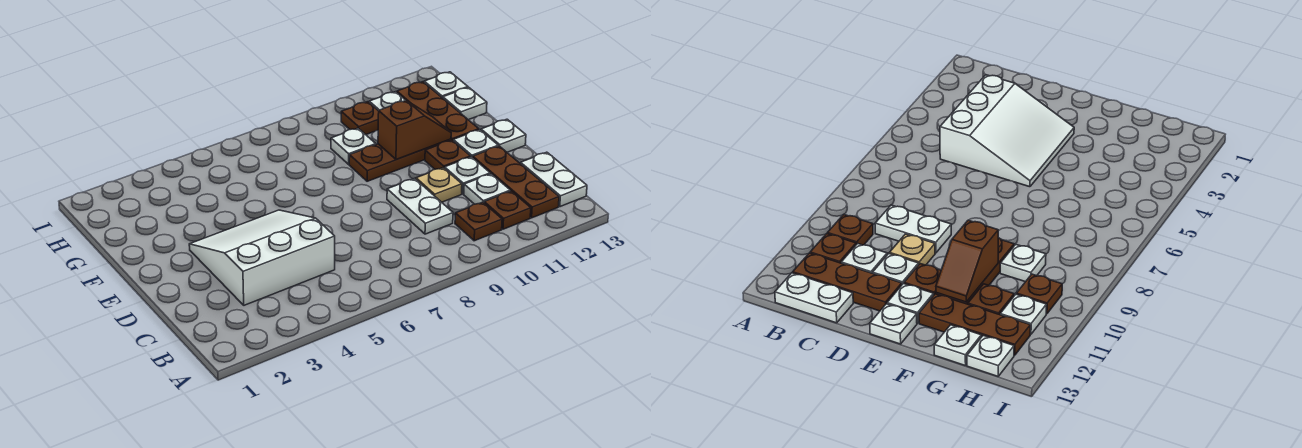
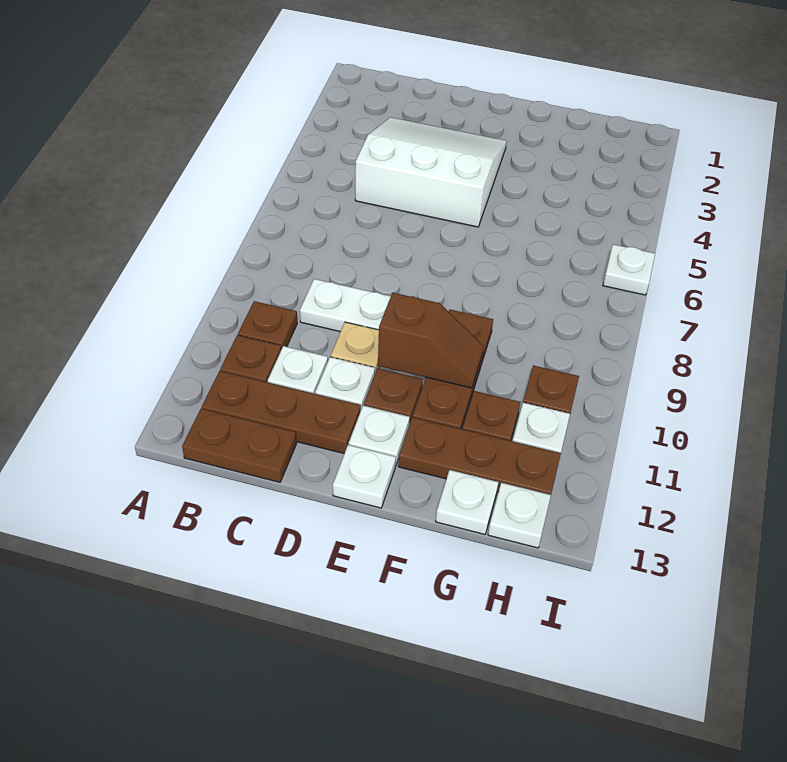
white 1x2 plate [521,152,587,207] -> brown 1x2 plate [182,409,297,482]
white 3x3 slope [189,210,335,305] -> white 3x3 slope turned to [355,117,507,227]
brown 1x2 slope [378,100,451,160] -> brown 1x2 slope turned to [378,293,484,388]
white 1x1 plate [331,128,376,164] -> white 1x1 plate moved to [603,244,655,295]

